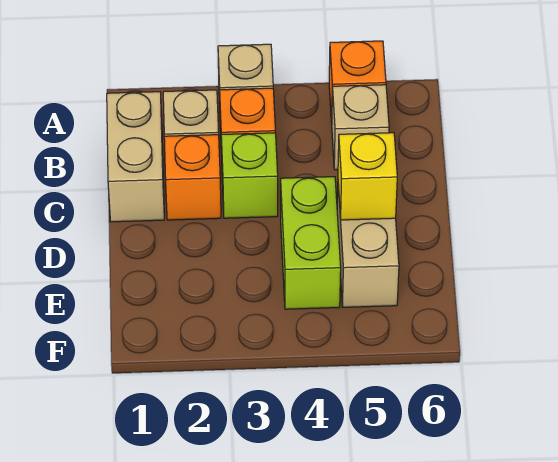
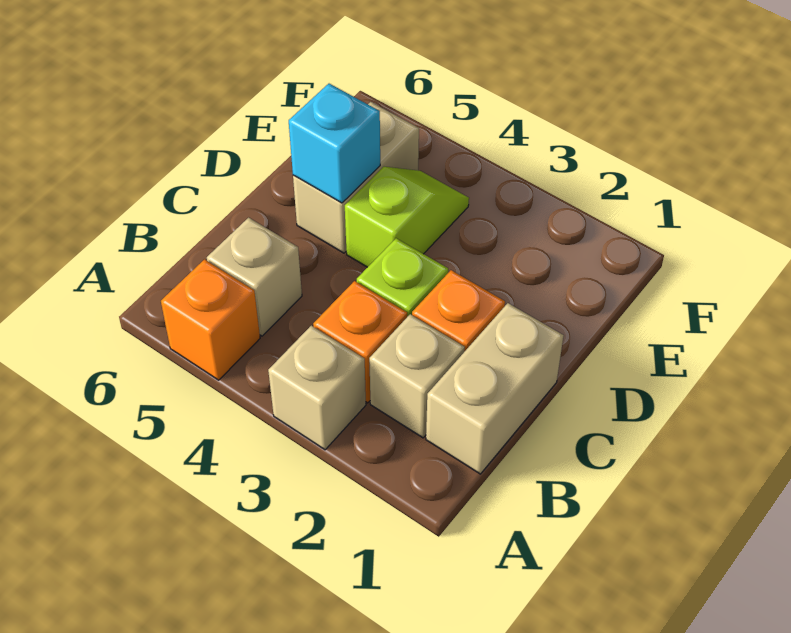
lime 1x2 brick [281,177,341,309] -> lime 1x2 slope [345,167,469,267]
yellow 1x1 brick [338,133,397,220] -> cyan 1x1 brick [289,84,380,203]

